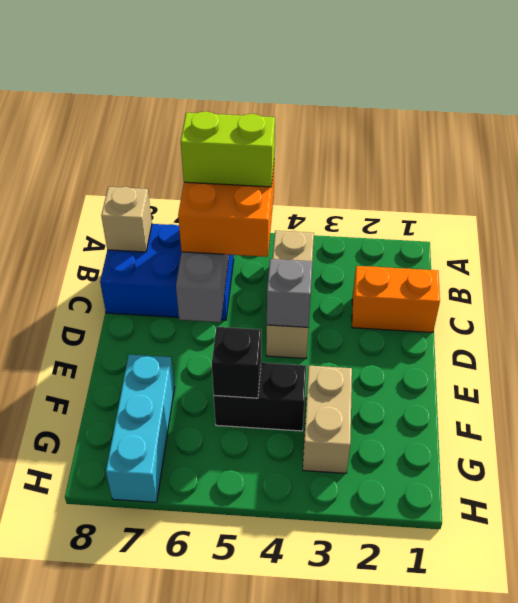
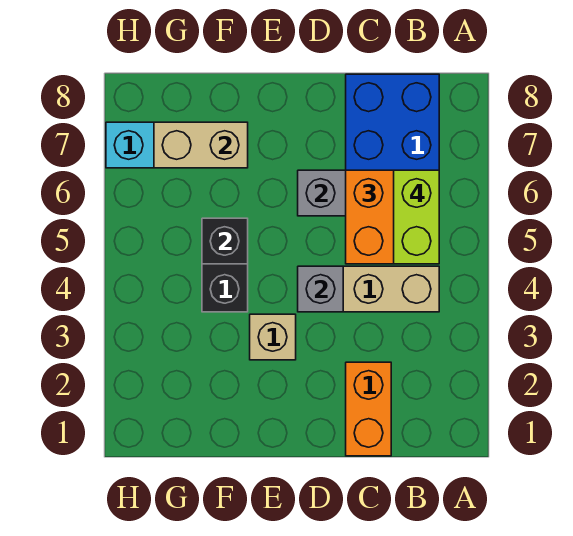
tan 1x1 brick [101,187,152,252] -> tan 1x1 brick moved to [250,314,296,360]
tan 1x2 brick [303,366,352,473] -> tan 1x2 brick moved to [154,122,248,168]

